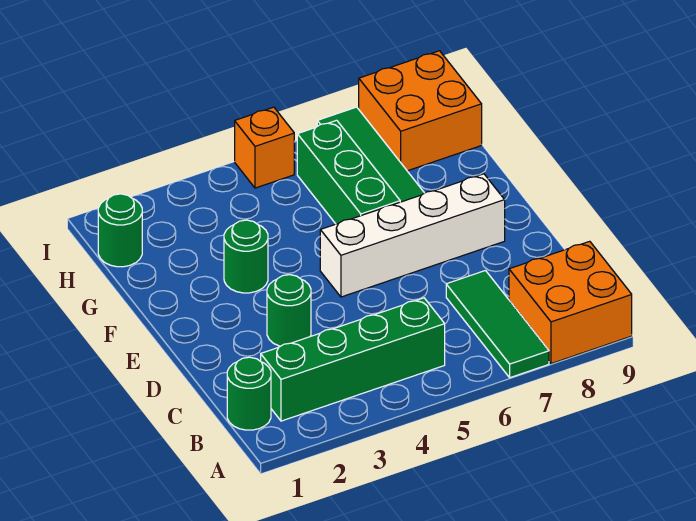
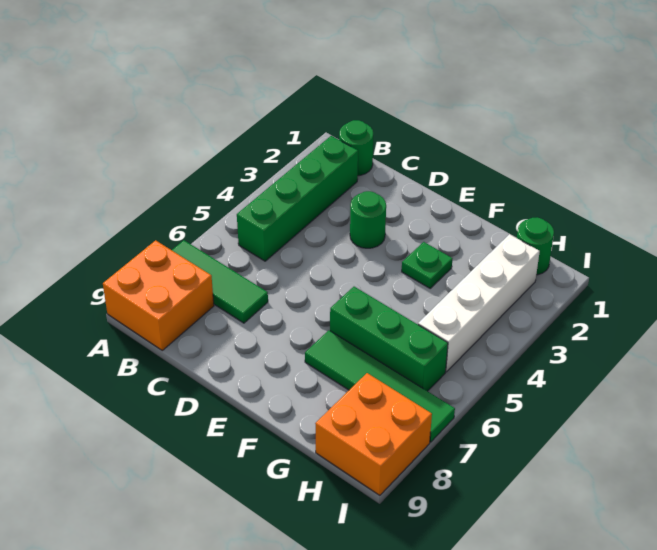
white 1x4 brick [320,174,505,297] -> white 1x4 brick moved to [418,234,540,372]
green 1x1 round brick [224,220,268,293] -> green 1x1 plate [402,242,452,288]
orange 1x1 brick [235,107,294,188] -> none

